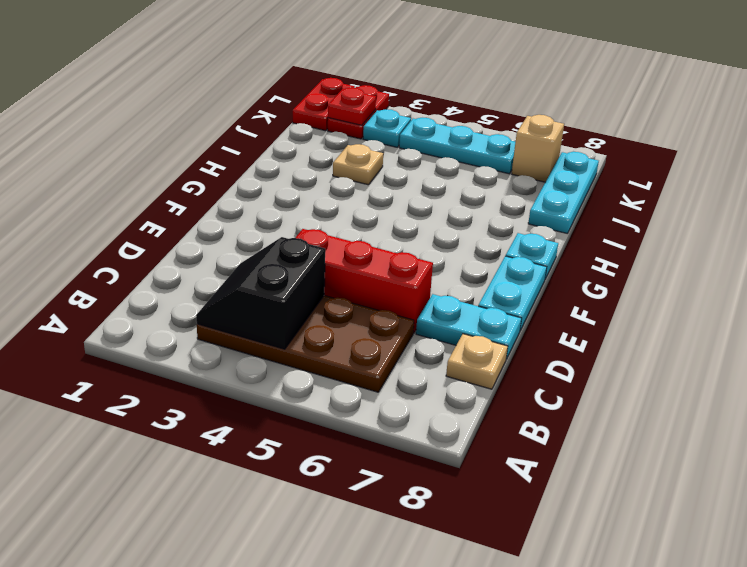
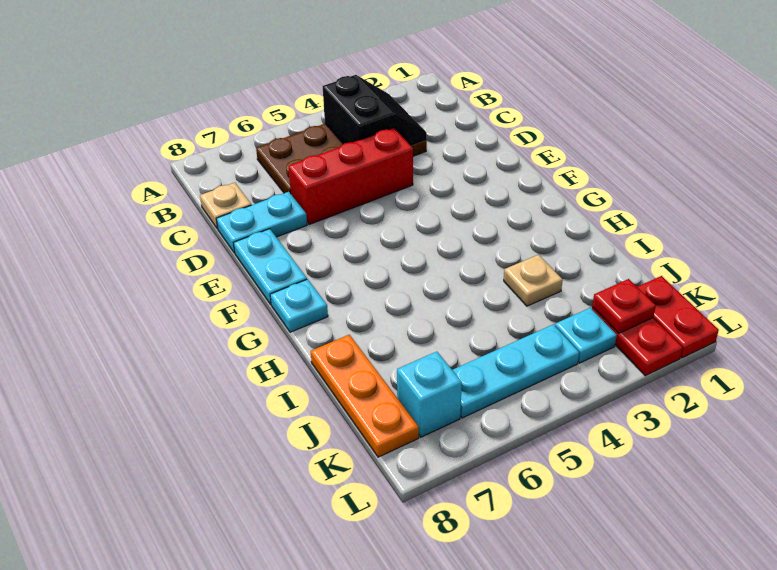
cyan 1x3 plate [528,152,599,233] -> orange 1x3 plate [311,335,419,457]
tan 1x1 brick [512,115,564,182] -> cyan 1x1 brick [397,352,462,437]

